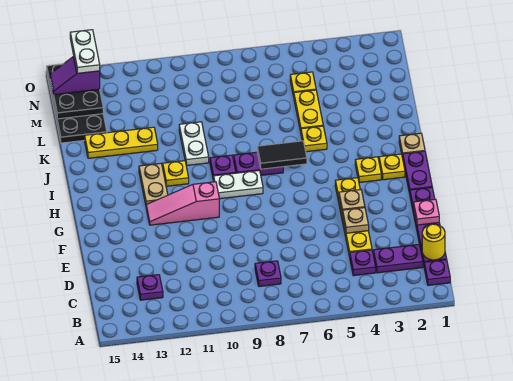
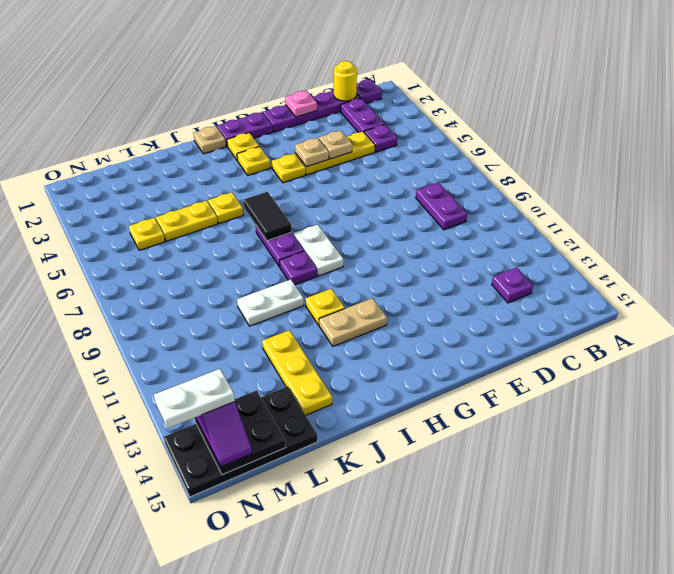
purple 1x1 plate [255,261,281,287] -> purple 1x2 plate [416,182,467,230]
pink 1x3 slope [146,182,219,225] -> none

